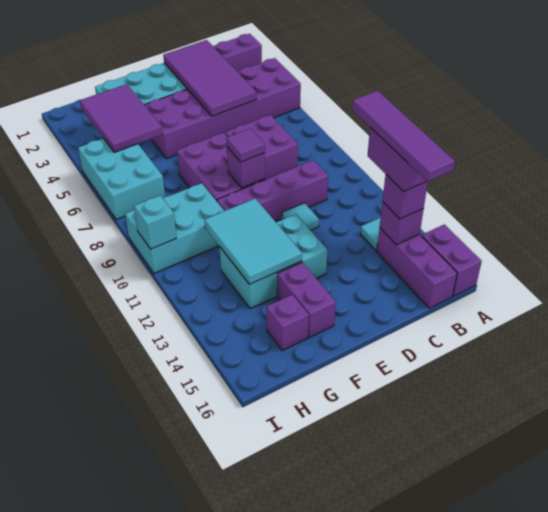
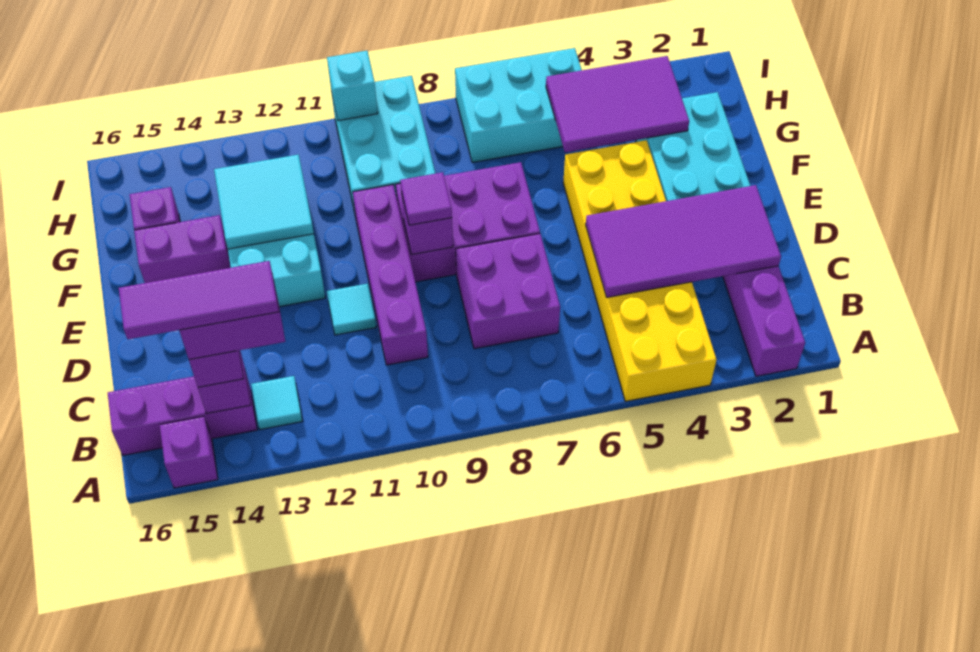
purple 2x6 brick [145,58,301,159] -> yellow 2x6 brick [563,140,716,401]
purple 1x2 brick [422,224,482,296] -> purple 1x1 brick [160,416,218,488]
purple 1x4 tile [352,91,455,181] -> purple 1x3 tile [119,261,279,339]
cyan 2x3 tile [205,199,302,284] -> cyan 2x2 tile [214,155,314,249]

